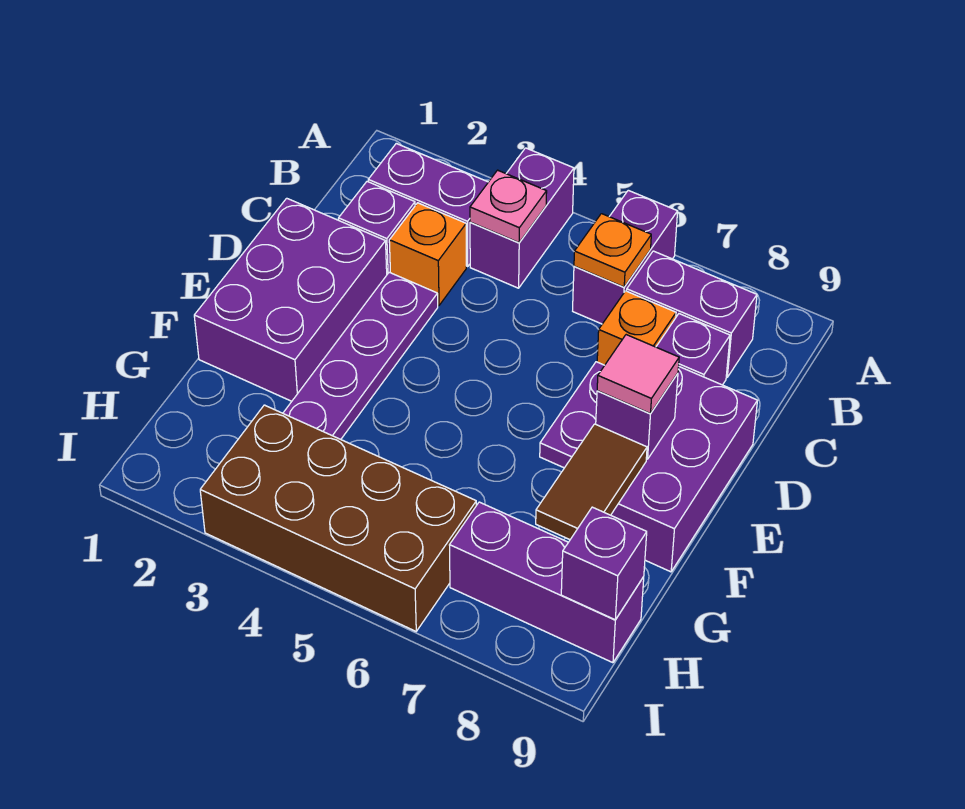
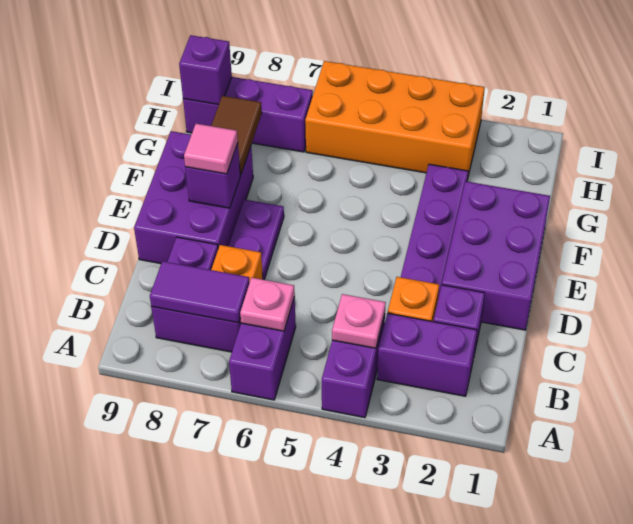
orange 1x1 plate [574,214,651,287] -> pink 1x1 plate [240,278,295,331]
none -> purple 1x2 tile [150,261,250,323]
brown 2x4 brick [200,405,476,631] -> orange 2x4 brick [305,61,485,180]

